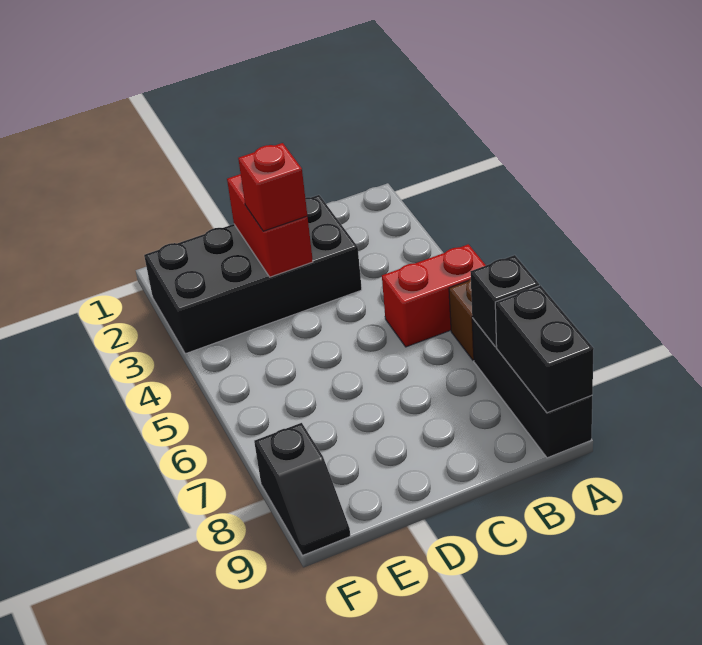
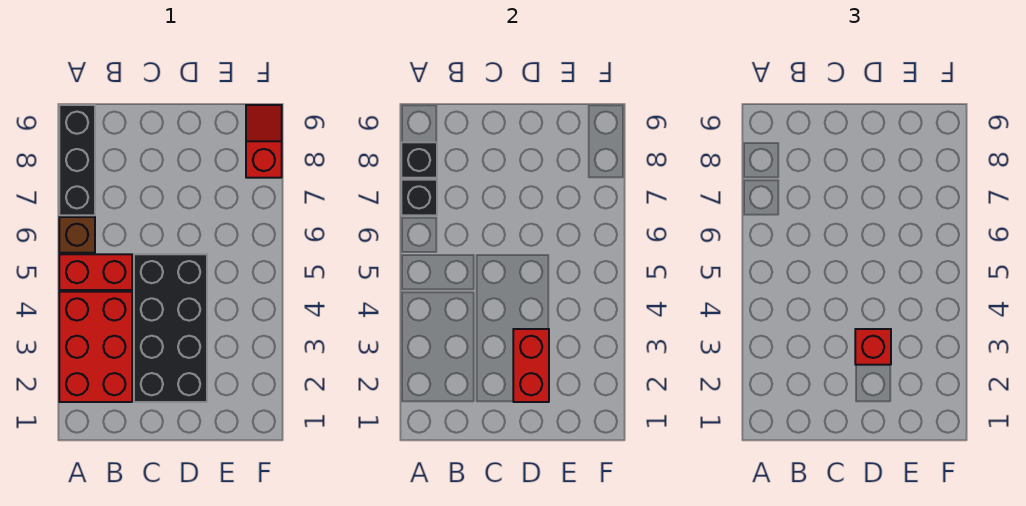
none -> red 2x3 brick [59,292,132,402]
black 1x2 brick [495,285,594,413] -> black 1x1 brick [401,142,437,178]
black 2x4 brick [144,195,362,354] -> black 2x4 brick turned to [134,254,207,402]
black 1x2 slope [254,423,350,555] -> red 1x2 slope [246,105,282,178]

